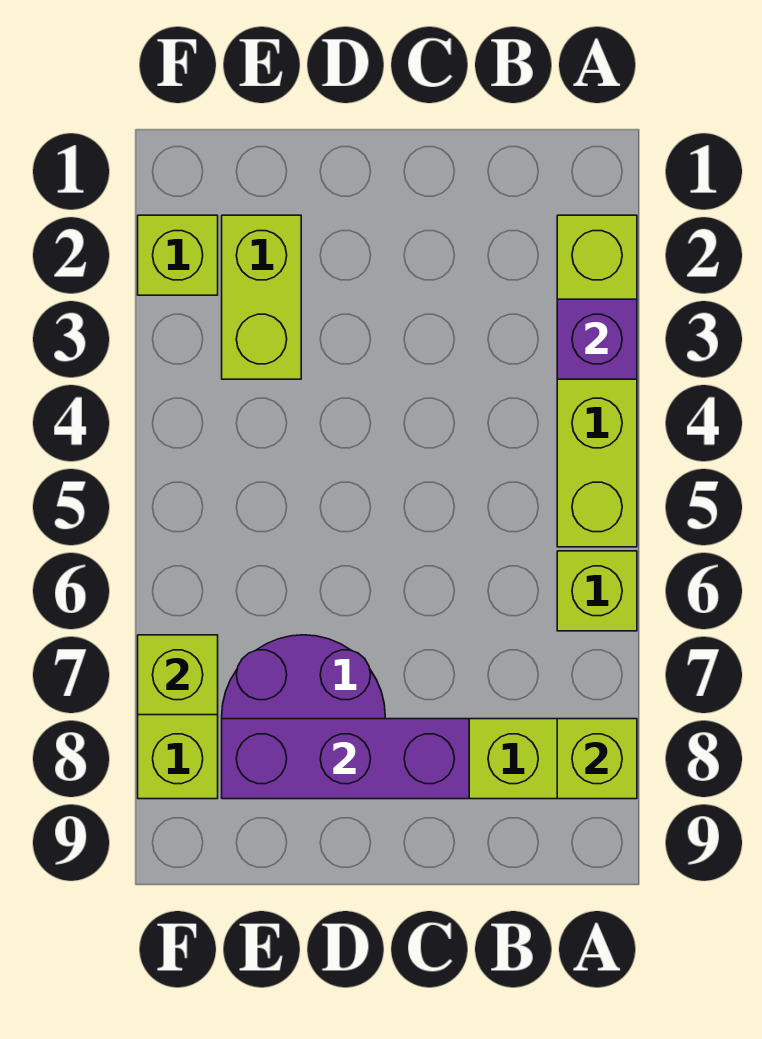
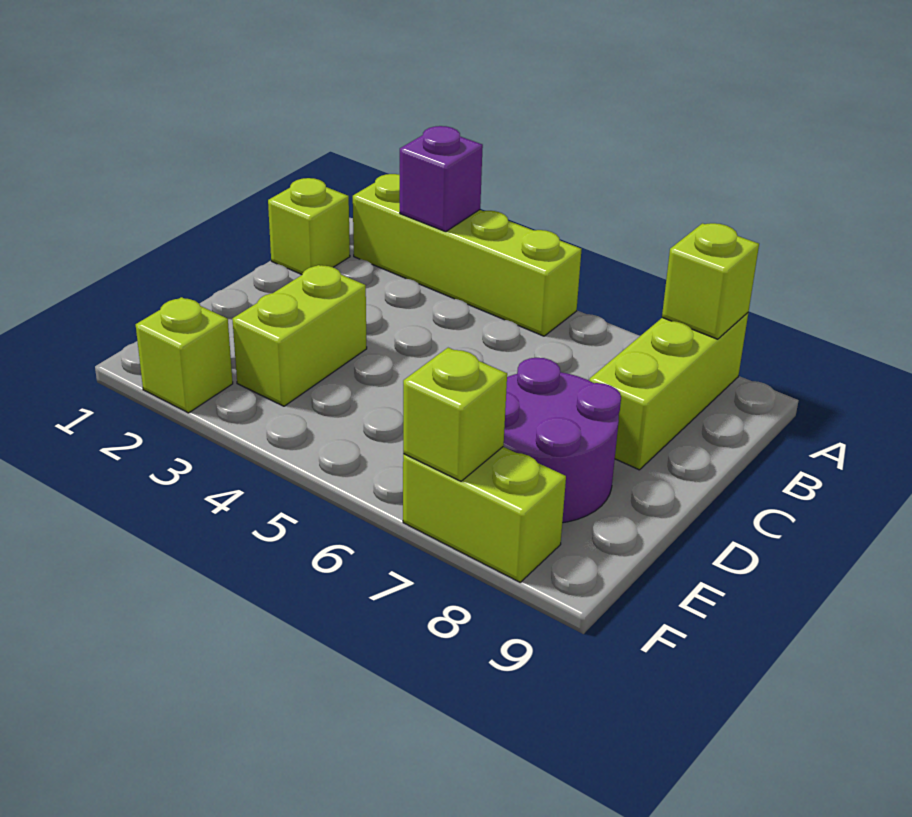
lime 1x1 brick [557,551,637,631] -> lime 1x1 brick moved to [268,178,350,274]
purple 1x3 brick [222,719,469,799] -> none
lime 1x2 brick [222,215,301,379] -> lime 1x2 brick turned to [232,265,367,406]

